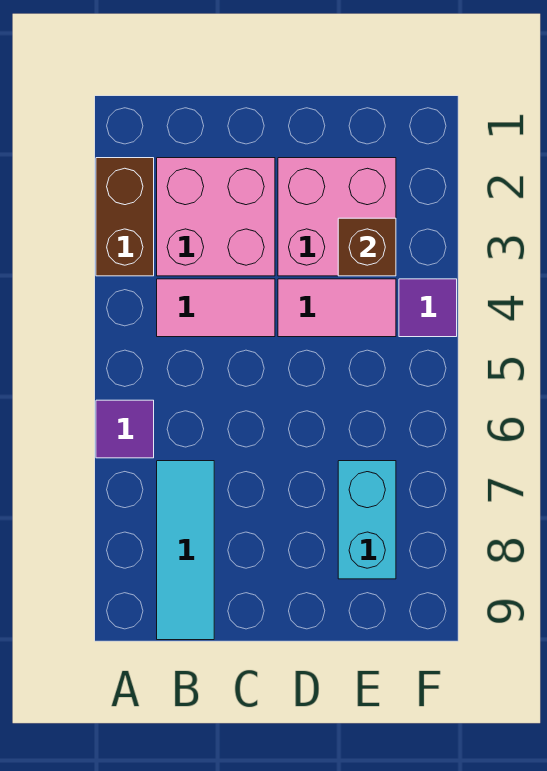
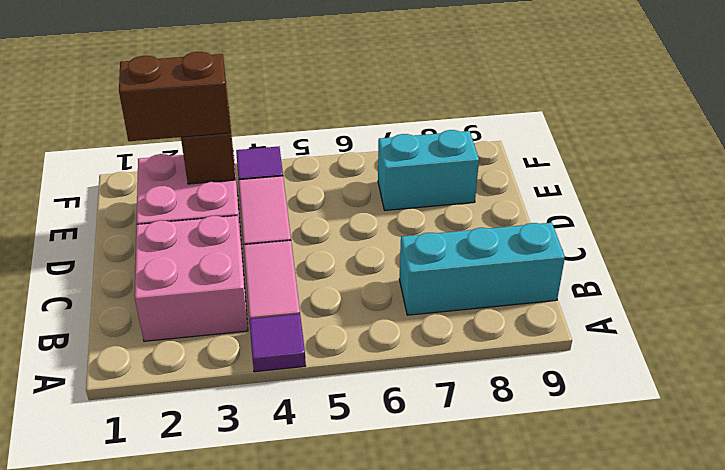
brown 1x2 brick [96,158,154,276] -> brown 1x2 brick moved to [119,52,230,141]
purple 1x1 tile [96,400,154,458] -> purple 1x1 tile moved to [249,314,306,372]
cyan 1x3 tile [157,461,214,640] -> cyan 1x3 brick [399,223,565,315]

